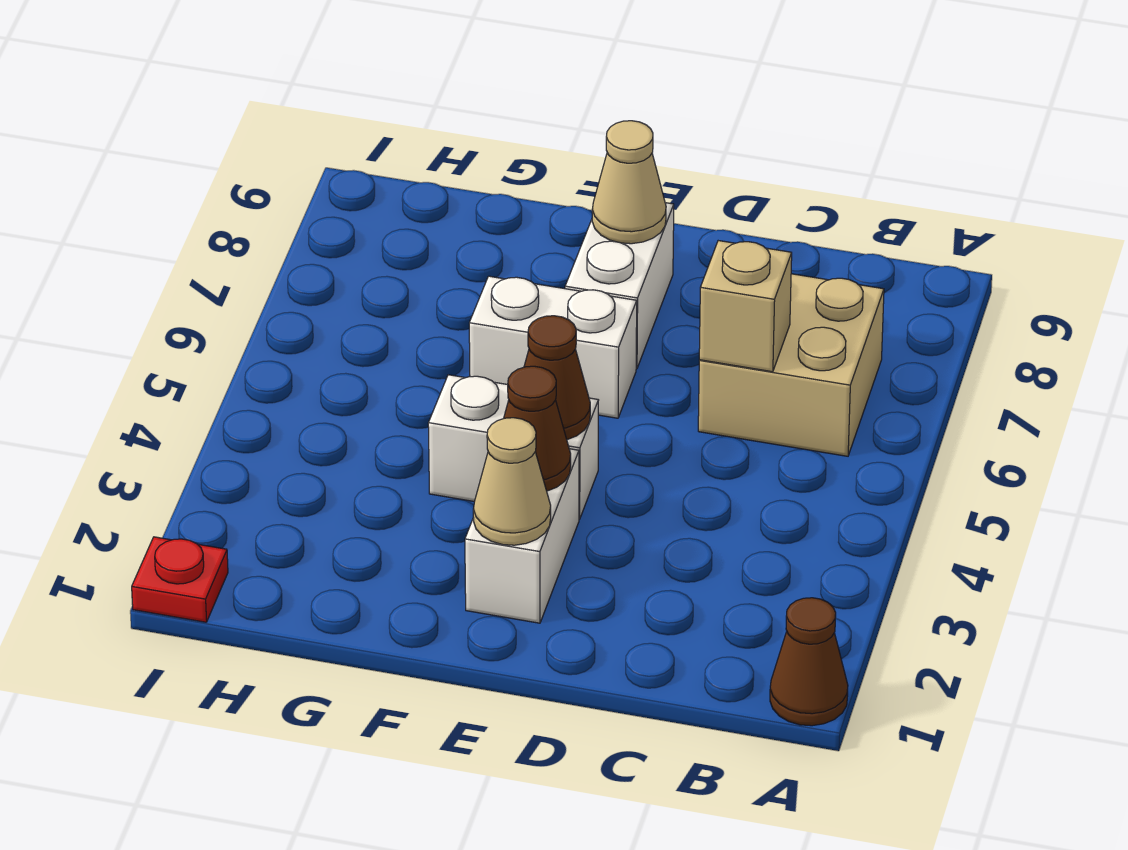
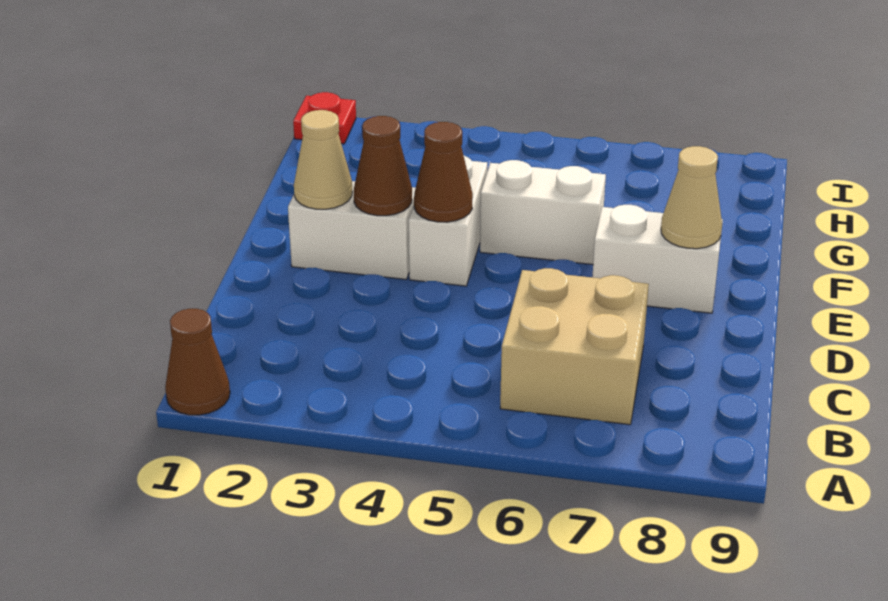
tan 1x1 brick [699,241,792,372] -> none
white 1x2 brick [469,276,637,418] -> white 1x2 brick turned to [480,160,606,265]

